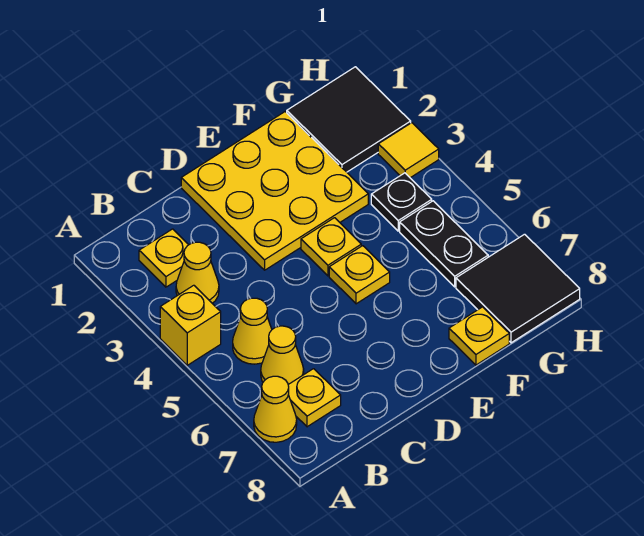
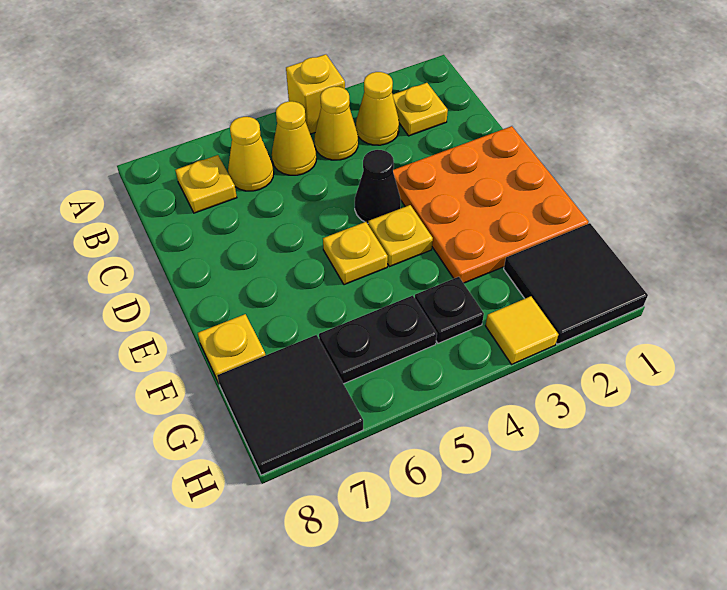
yellow 1x1 cone [254,376,297,442] -> yellow 1x1 cone moved to [314,86,358,160]
yellow 3x3 plate [181,112,368,270] -> orange 3x3 plate [393,126,589,283]
none -> black 1x1 cone [355,150,401,223]

